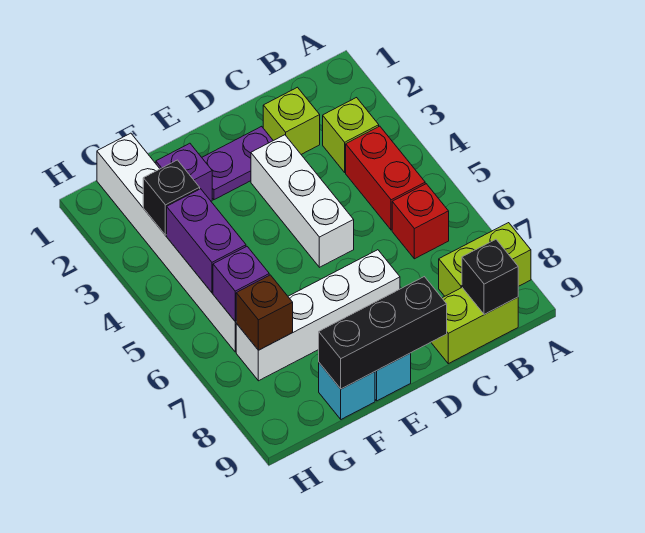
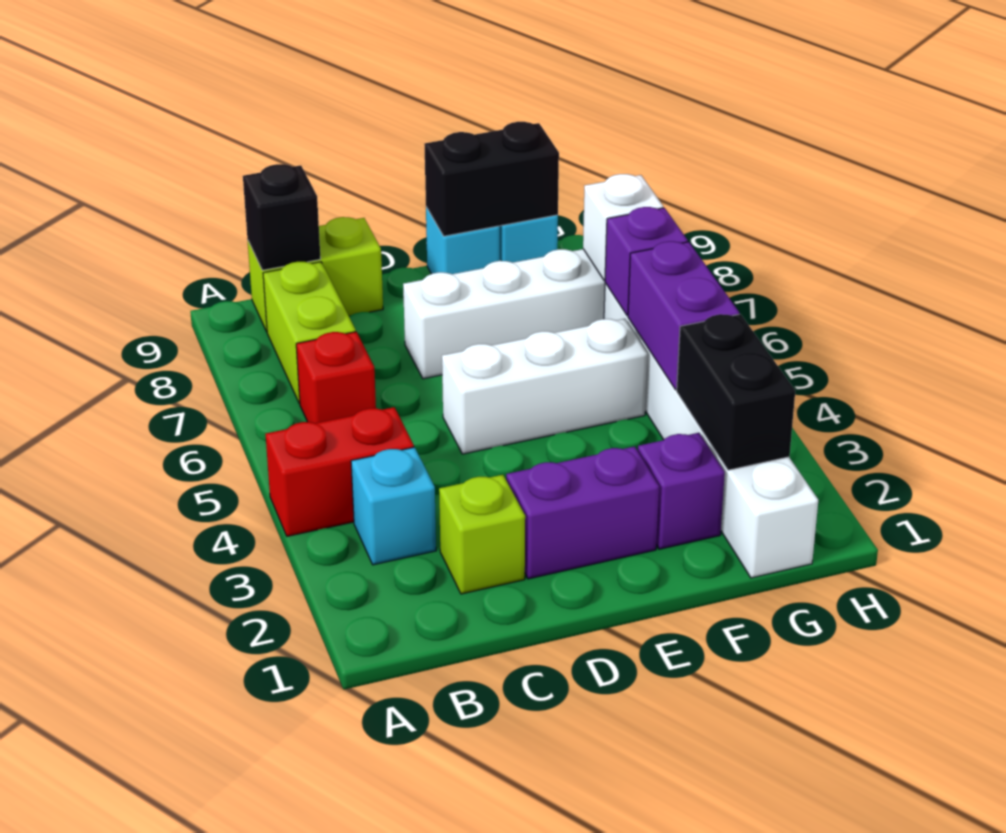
lime 1x2 brick [439,223,531,296] -> lime 1x2 brick turned to [263,262,356,404]
lime 1x1 brick [323,98,379,172] -> cyan 1x1 brick [351,447,436,565]
red 1x2 brick [346,126,425,230] -> red 1x2 brick turned to [265,407,414,536]
purple 1x2 plate [202,126,273,200] -> purple 1x2 brick [506,446,659,579]
white 1x3 brick [251,135,354,267] -> white 1x3 brick turned to [442,319,648,454]
black 1x3 brick [319,277,447,389] -> black 1x2 brick [424,122,559,236]
black 1x1 brick [143,160,200,235] -> black 1x2 brick [677,314,795,470]
brown 1x1 brick [236,275,293,350] -> white 1x1 brick [583,174,663,280]

